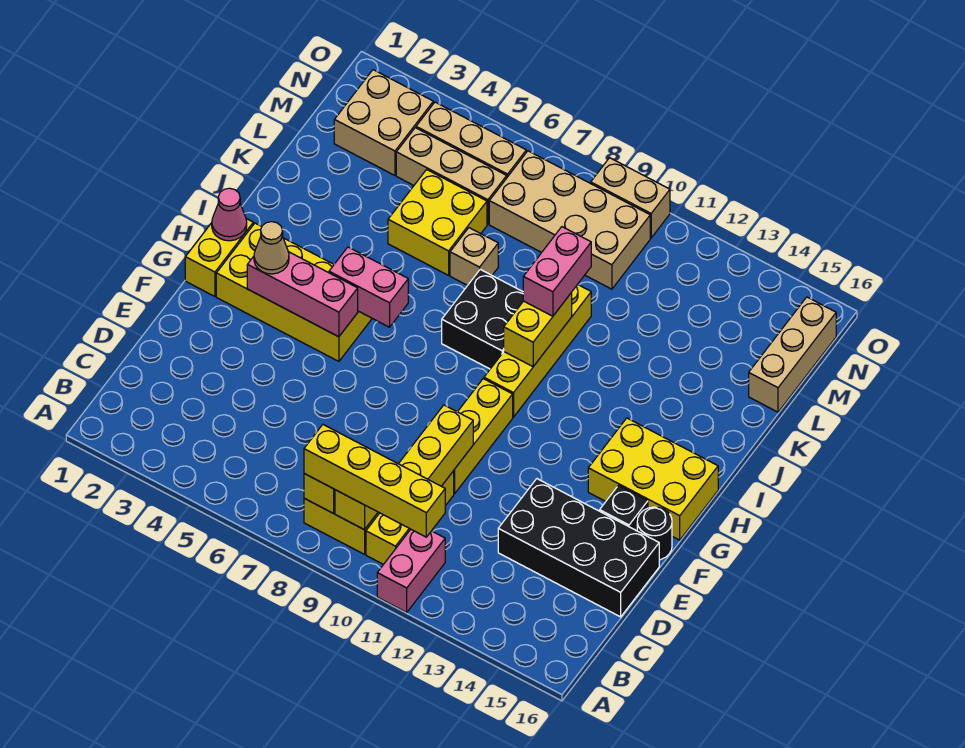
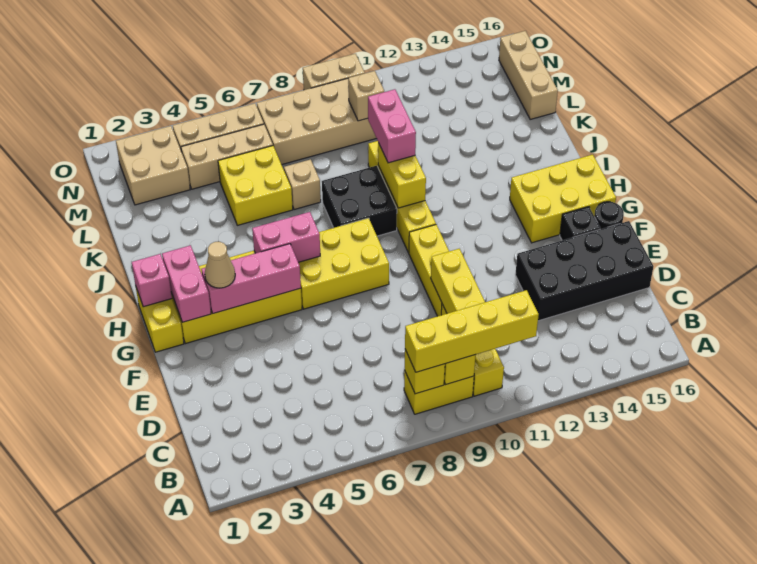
pink 1x2 brick [377,529,445,612] -> pink 1x2 brick moved to [162,245,211,322]
none -> yellow 2x3 brick [298,218,389,309]
pink 1x1 cone [212,188,247,241] -> pink 1x1 brick [132,254,172,307]
none -> tan 1x1 brick [348,71,384,121]

